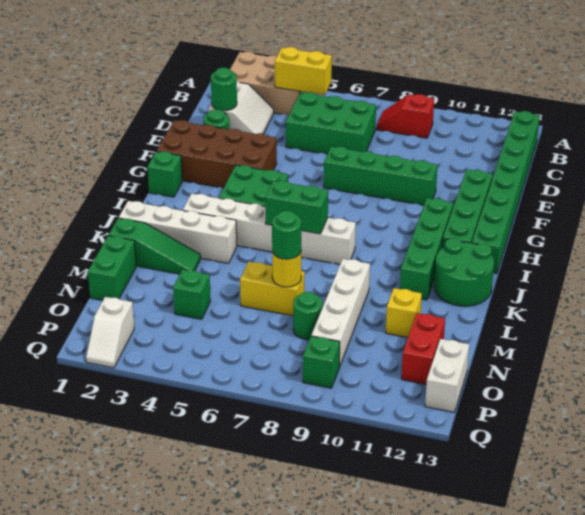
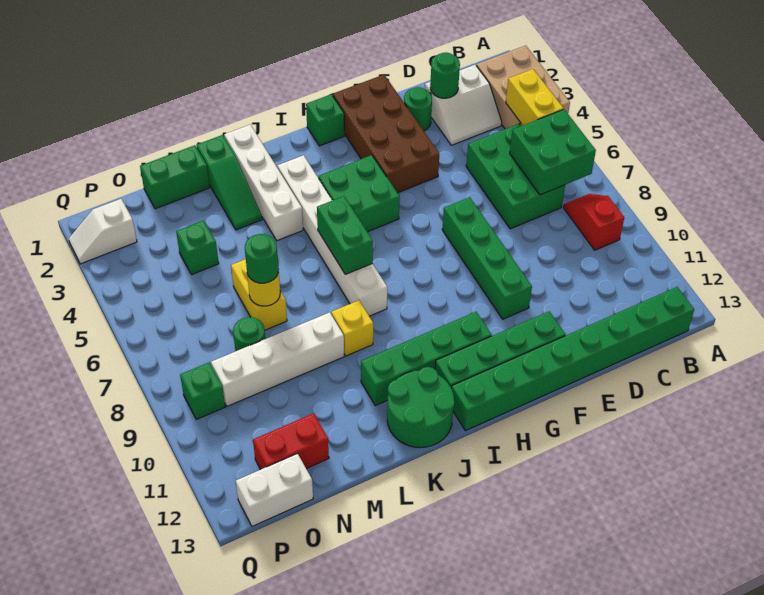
none -> green 2x2 brick [510,109,596,195]
yellow 1x1 brick [386,288,422,338] -> yellow 1x1 brick moved to [331,300,373,356]

